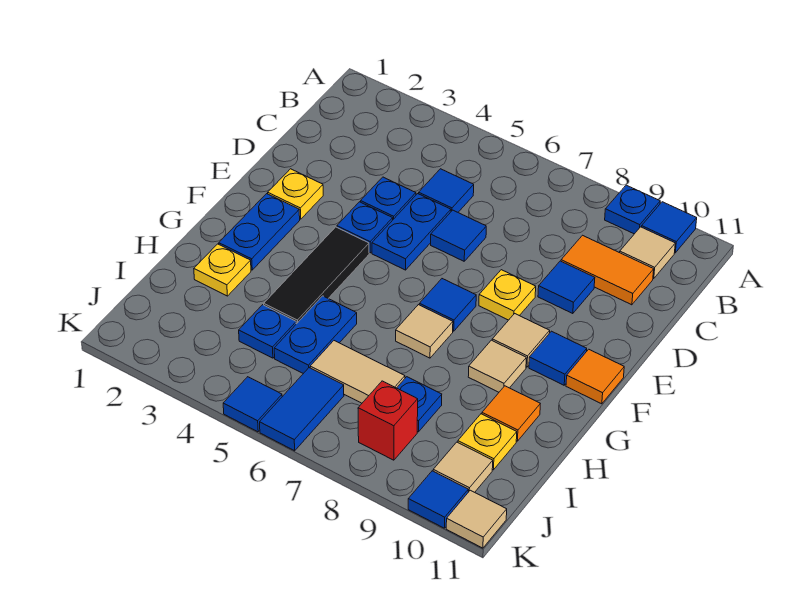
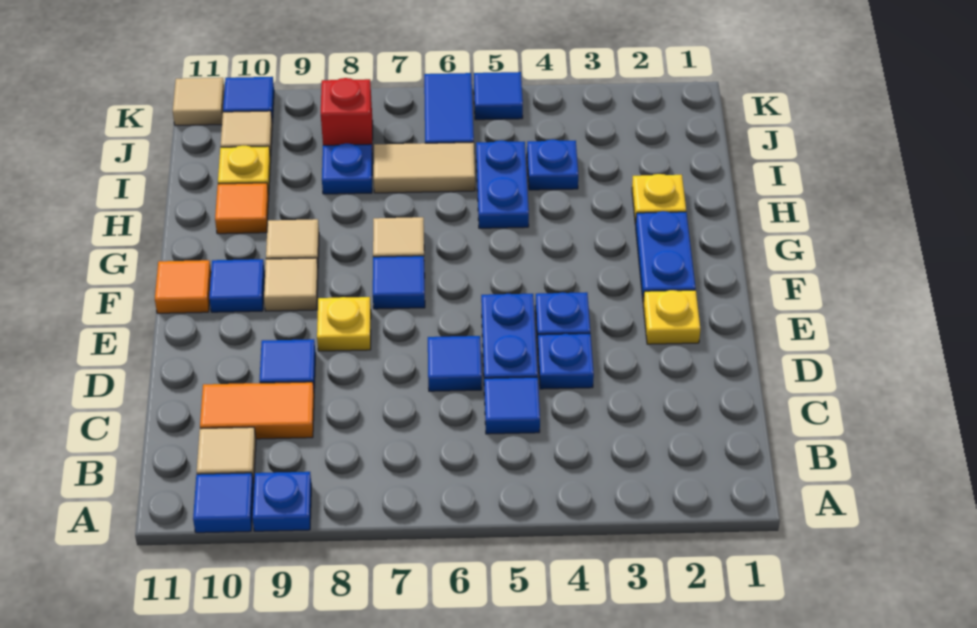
black 1x3 tile [264,227,369,324] -> none

